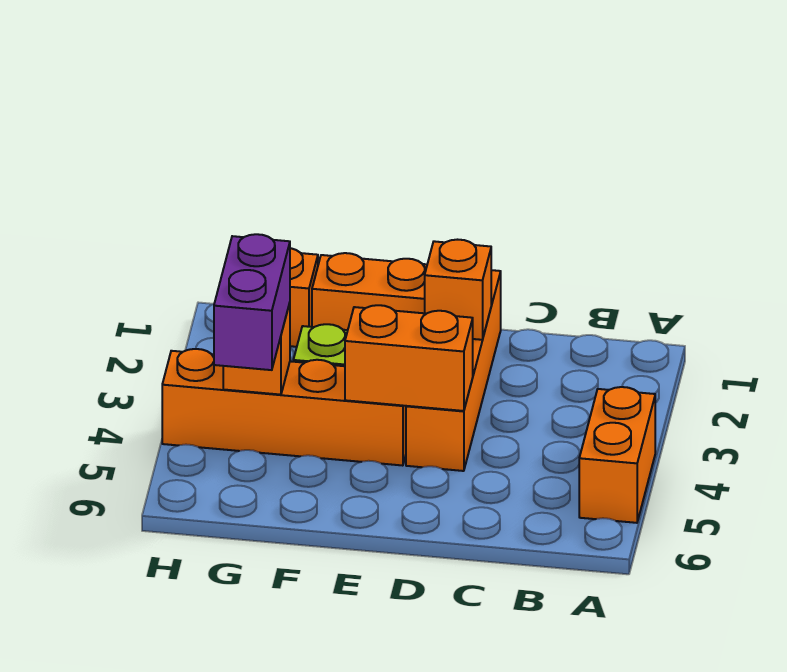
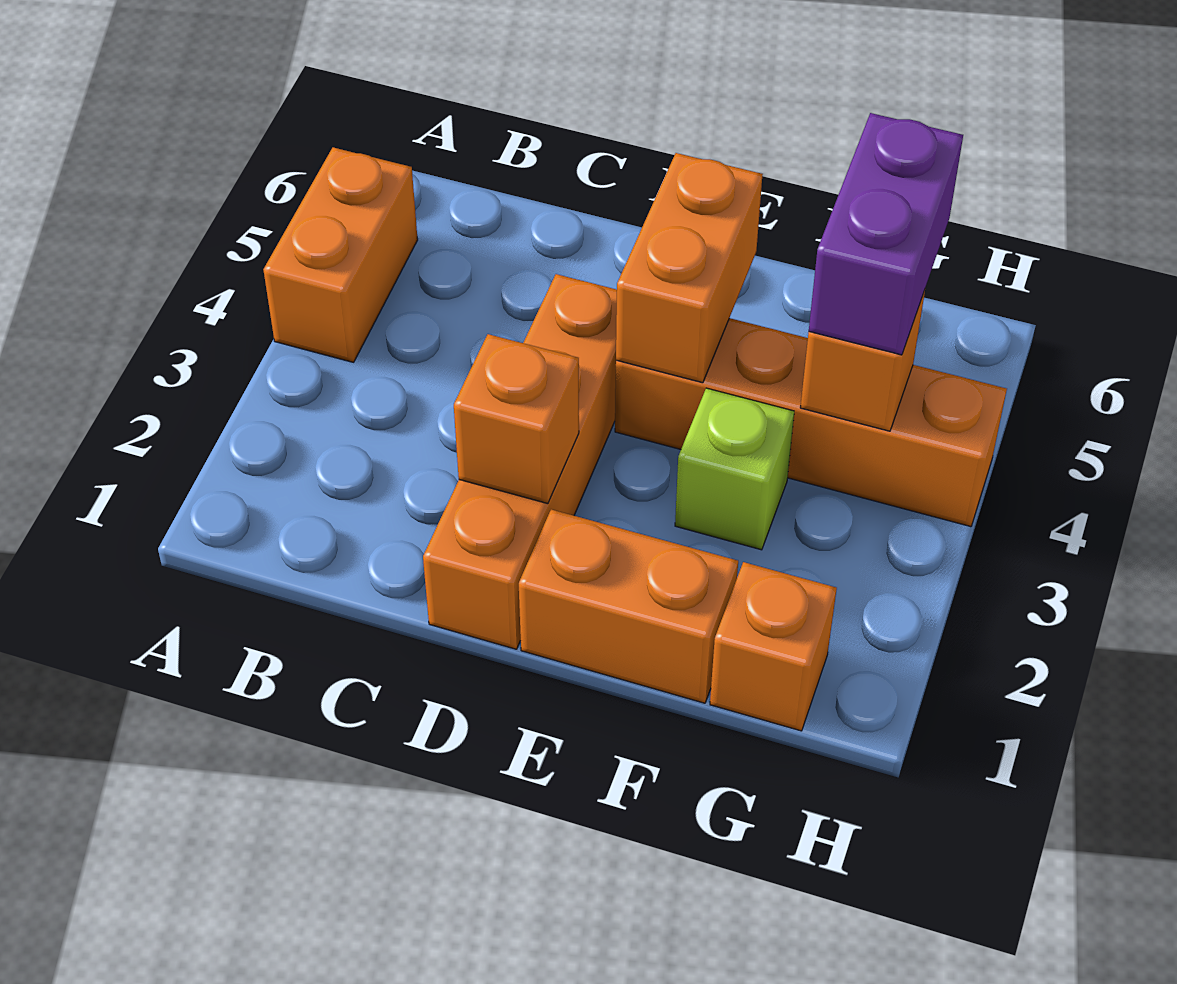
orange 1x2 brick [345,305,473,411] -> orange 1x2 brick turned to [616,153,763,383]

